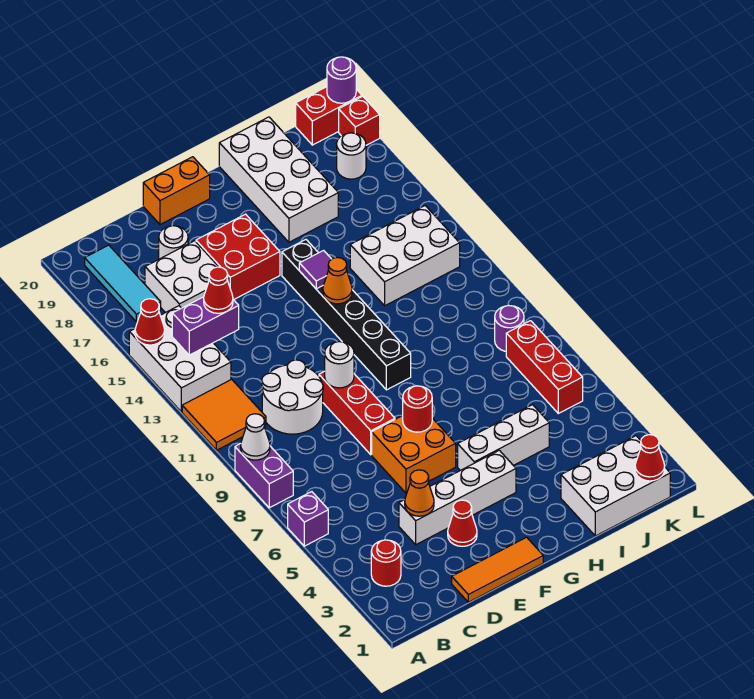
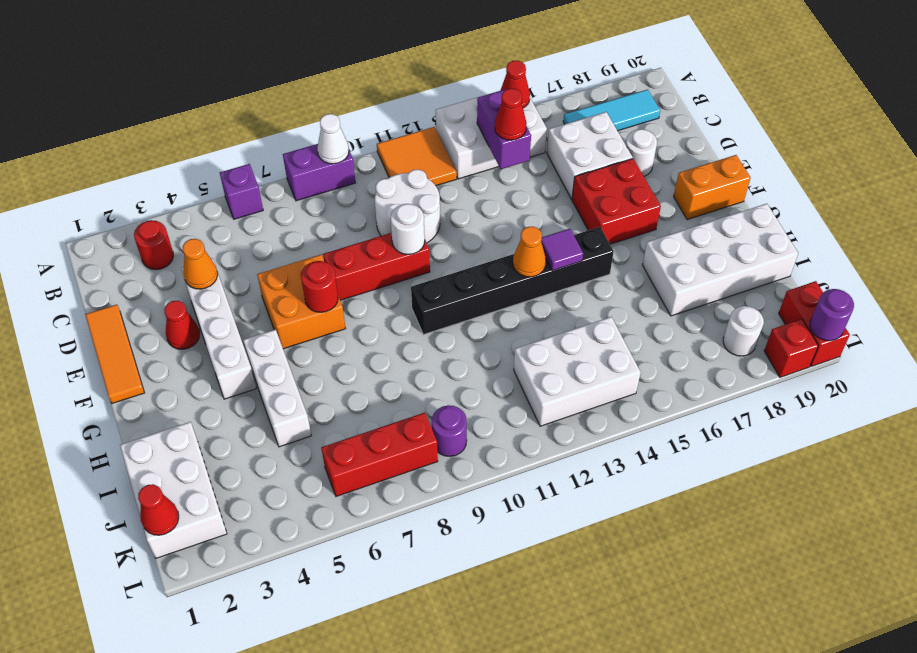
orange 1x2 brick [143,157,210,225] -> orange 1x2 brick turned to [674,155,750,220]
white 2x3 brick [350,206,460,306] -> white 2x3 brick turned to [514,317,641,426]

